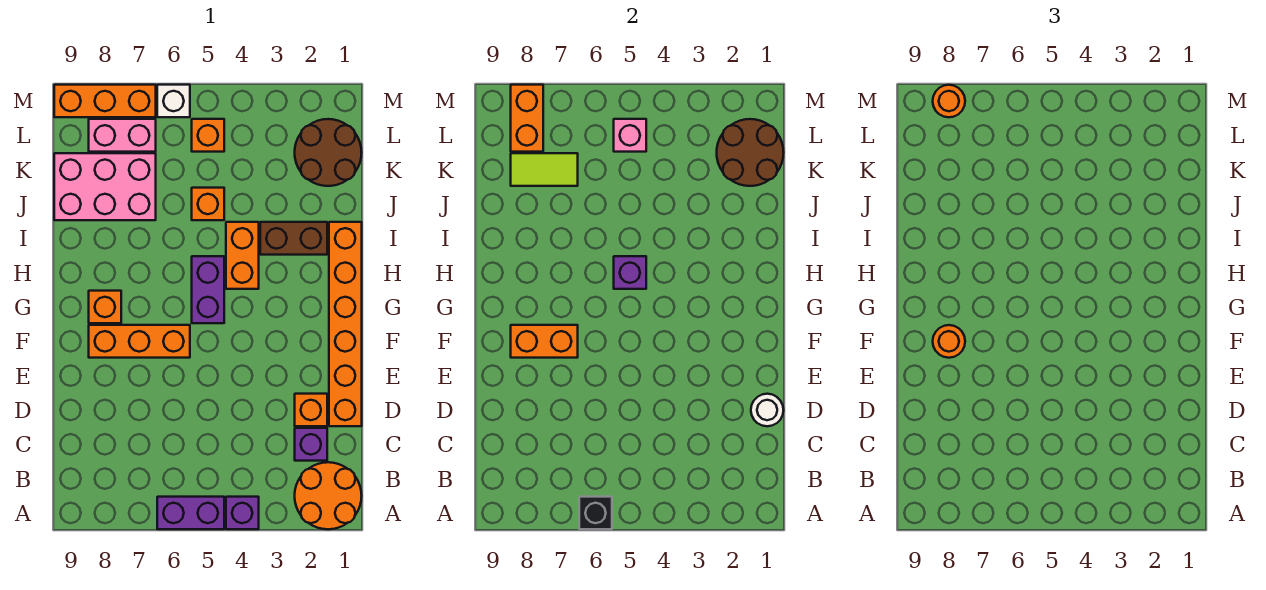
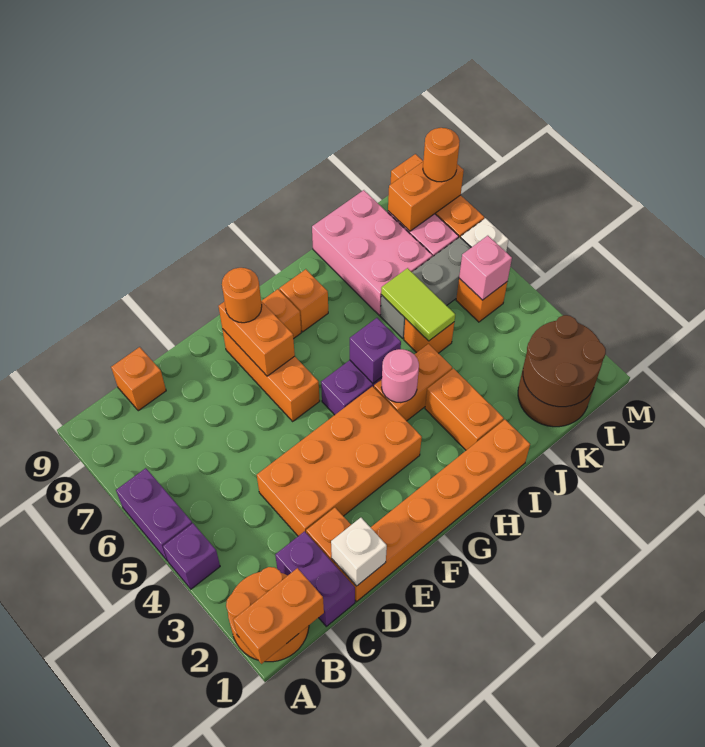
none -> orange 1x2 brick [233,568,324,664]
black 1x1 brick [579,497,612,529] -> none
purple 1x1 brick [295,428,327,461] -> purple 1x2 brick [275,531,355,626]
none -> orange 1x1 brick [111,347,166,411]
white 1x1 round brick [751,394,783,426] -> white 1x1 brick [331,518,387,586]
none -> orange 2x4 brick [257,386,422,536]
none -> pink 1x1 round brick [381,349,419,403]
none -> orange 1x1 brick [279,269,328,332]
brown 1x2 brick [260,222,327,255] -> orange 1x2 brick [425,369,504,450]
none -> grey 1x3 brick [380,237,471,338]
lime 1x2 tile [511,153,578,186] -> lime 1x2 tile moved to [381,268,455,341]

